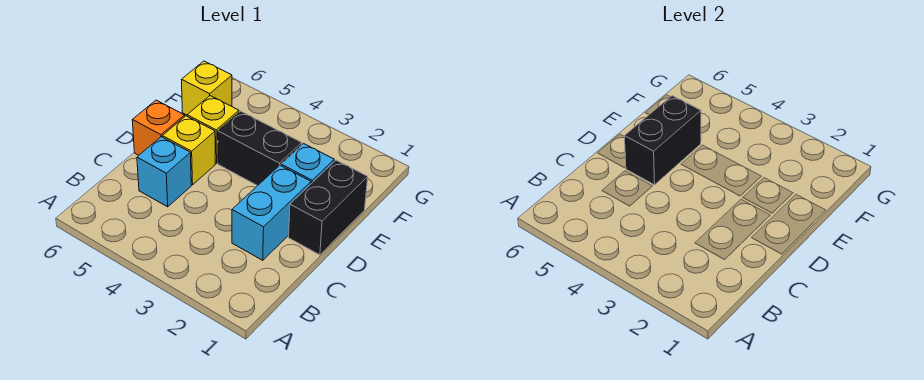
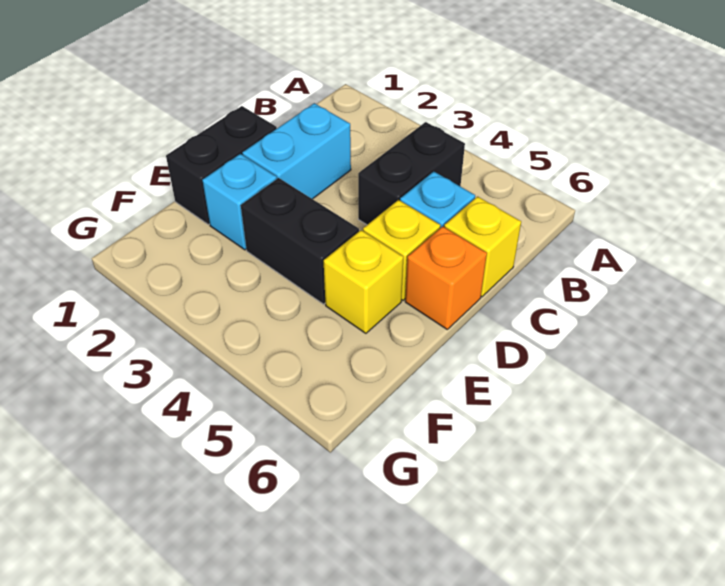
black 1x2 brick [624,96,701,185] -> black 1x2 brick moved to [358,122,465,225]
yellow 1x1 brick [181,61,232,115] -> yellow 1x1 brick moved to [444,196,521,297]

